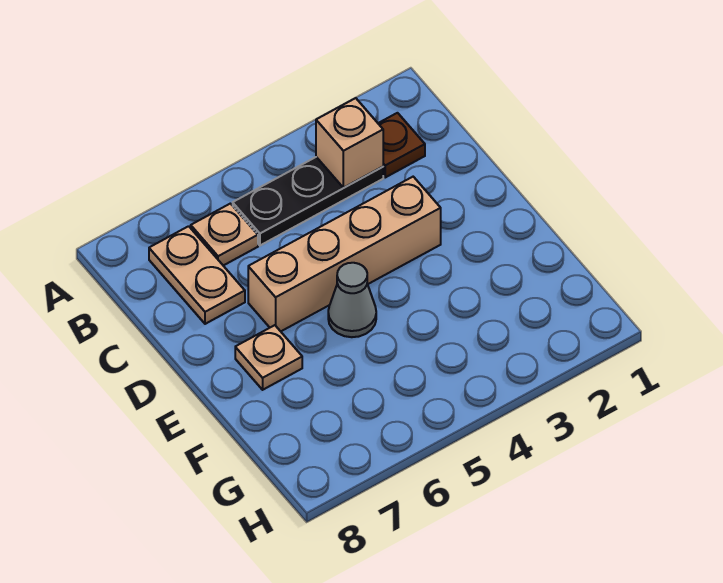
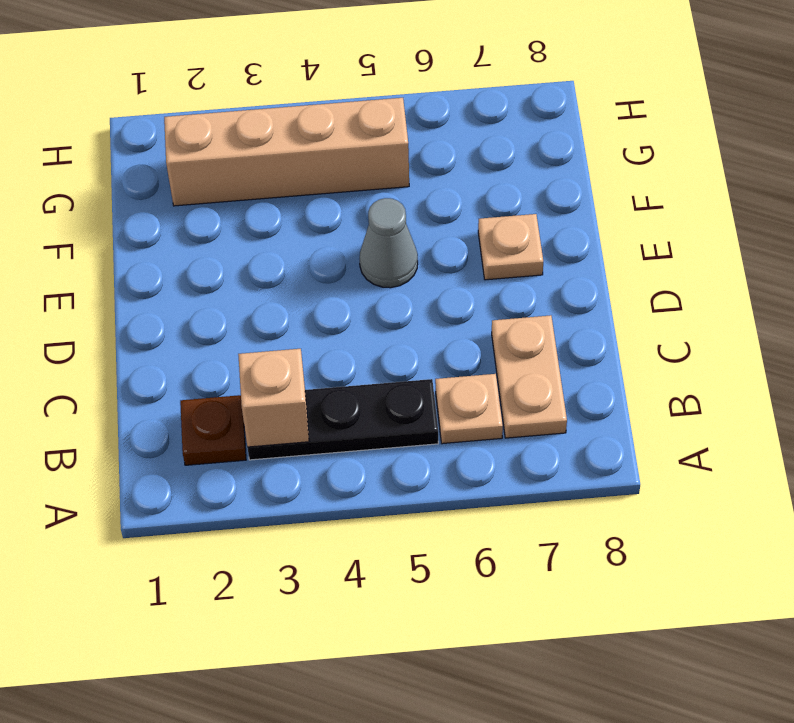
tan 1x4 brick [248,177,441,331] -> tan 1x4 brick moved to [164,98,409,206]

